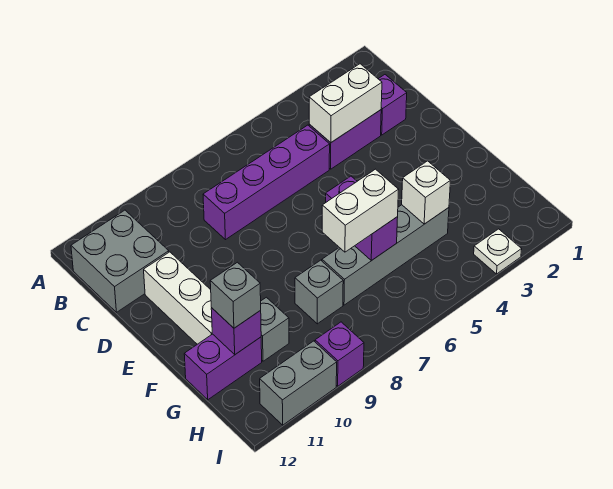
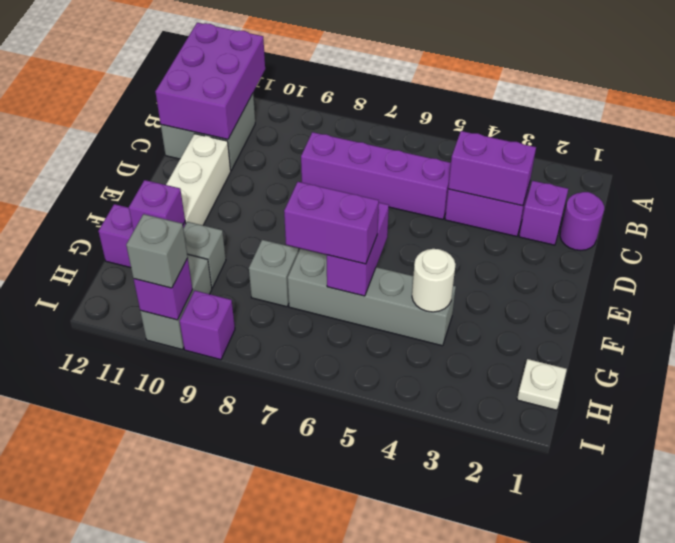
none -> purple 2x3 brick [155,23,265,139]
none -> purple 1x1 round brick [560,192,604,251]
white 1x2 brick [309,64,382,143] -> purple 1x2 brick [448,131,536,206]
white 1x1 brick [402,161,450,224] -> white 1x1 round brick [412,249,456,312]
white 1x2 brick [322,169,399,252] -> purple 1x2 brick [284,182,379,264]
grey 1x1 brick [210,262,261,328] -> grey 1x1 brick moved to [126,214,188,288]
white 1x1 plate [474,229,522,274] -> white 1x1 plate moved to [517,359,567,410]
grey 1x2 brick [260,341,337,425] -> grey 1x2 brick turned to [140,254,212,350]
none -> purple 1x1 brick [134,258,193,320]

